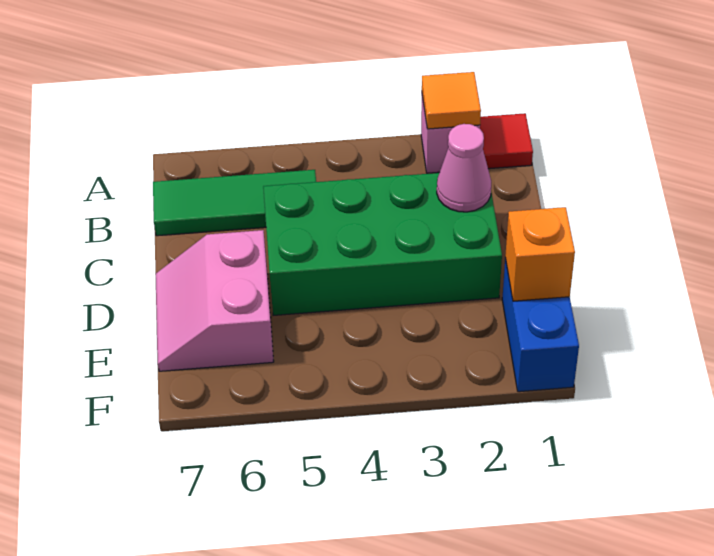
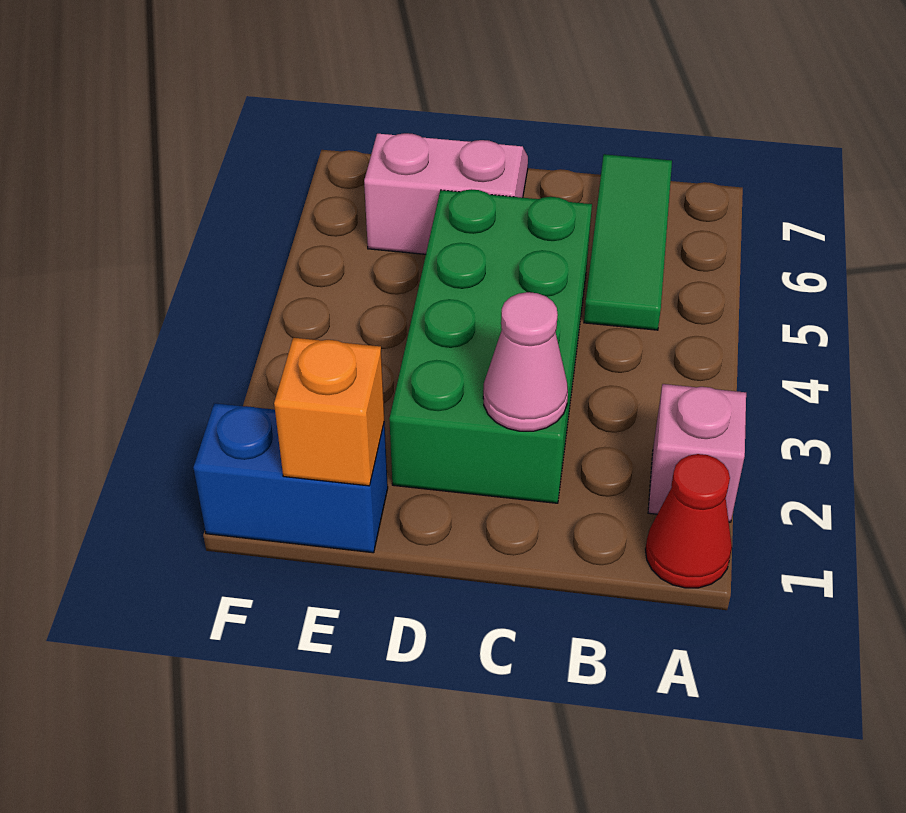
red 1x1 tile [480,113,533,169] -> red 1x1 cone [645,454,732,588]
orange 1x1 tile [422,72,481,129] -> none

